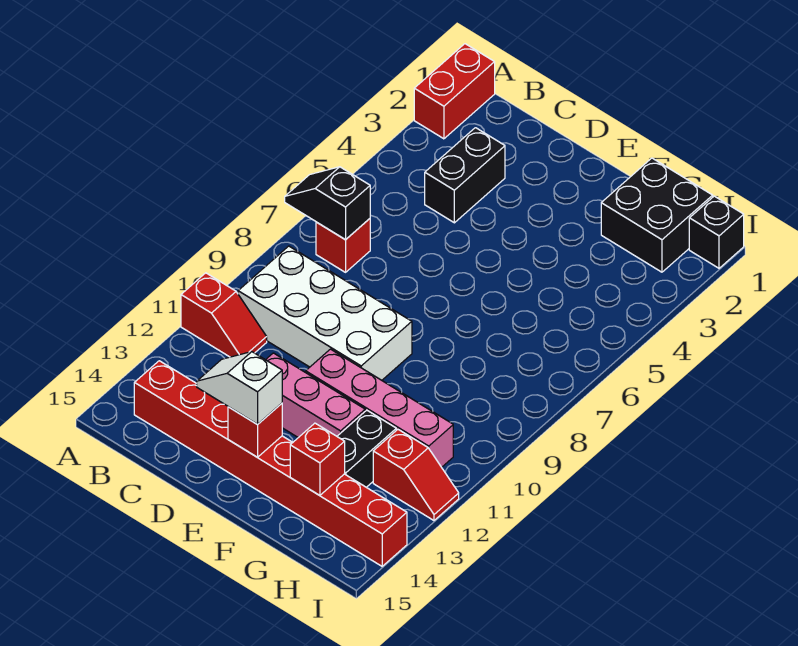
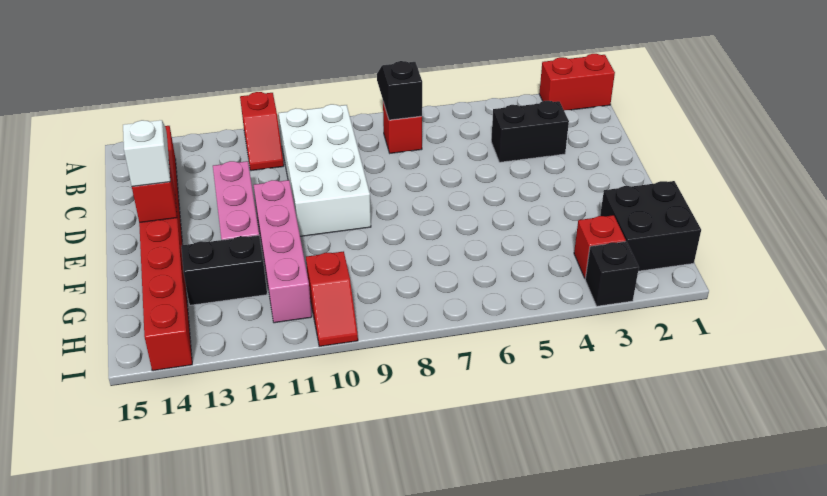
red 1x1 brick [290,423,345,495] -> red 1x1 brick moved to [574,215,626,278]
red 1x2 slope [373,430,459,520] -> red 1x2 slope moved to [306,251,358,347]
black 1x1 brick [689,196,744,268] -> black 1x1 brick moved to [585,241,639,306]

